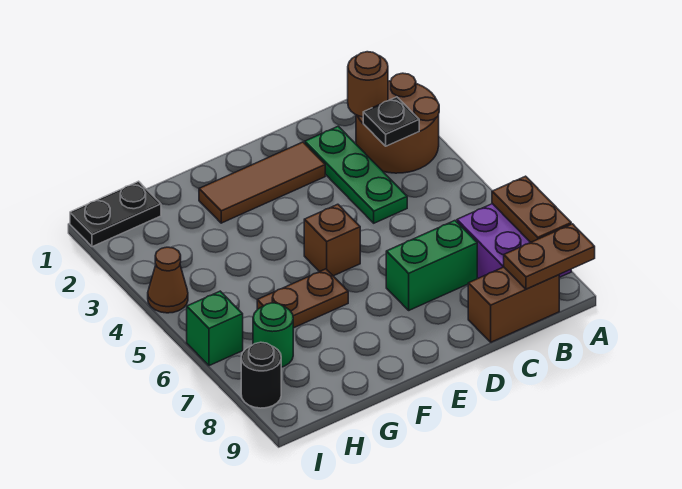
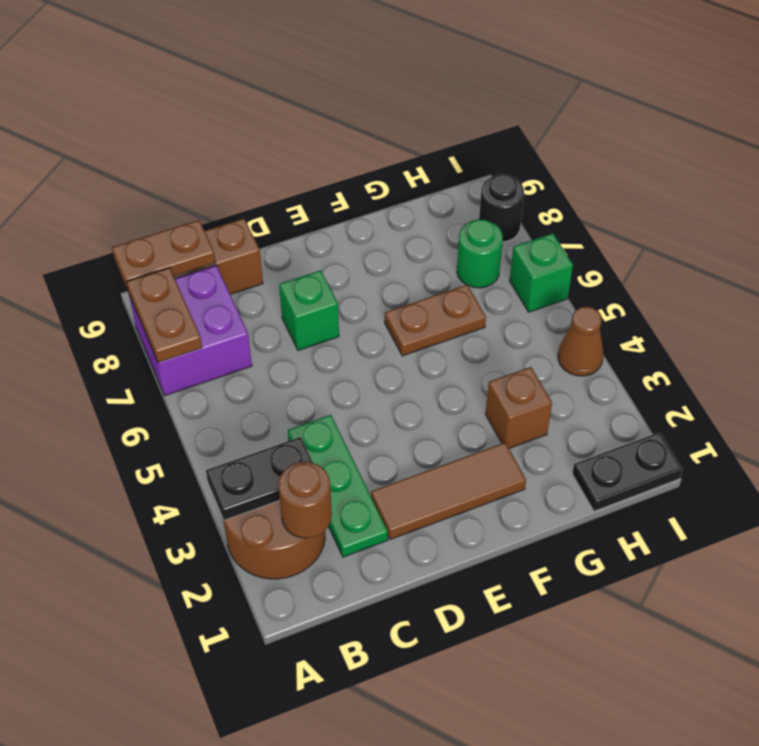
black 1x1 plate [363,97,419,146] -> black 1x2 plate [206,437,313,520]
green 1x2 brick [386,221,477,310] -> green 1x1 brick [279,270,339,350]
brown 1x1 brick [304,204,360,276] -> brown 1x1 brick moved to [486,367,552,448]

